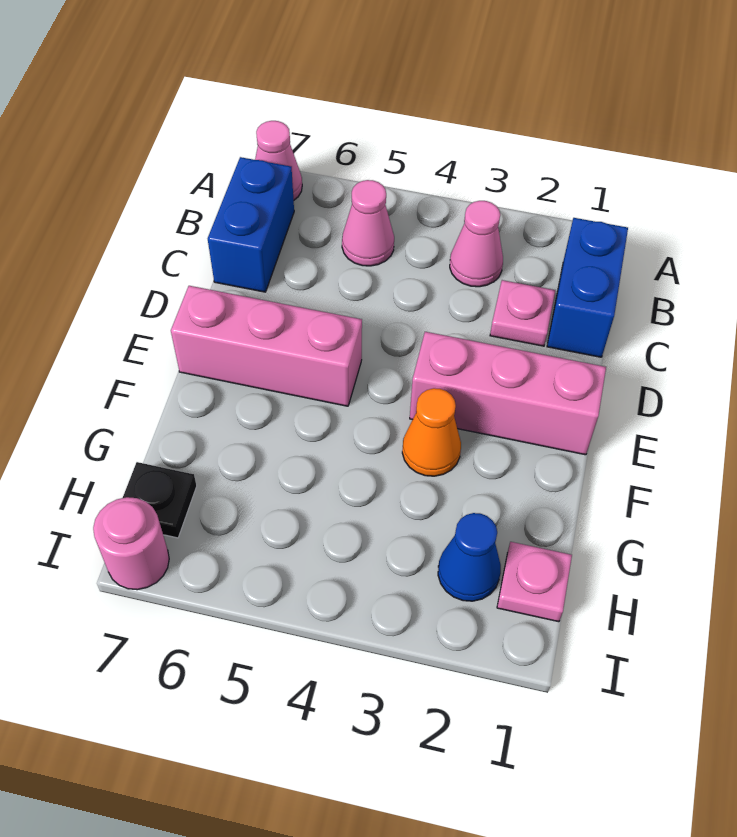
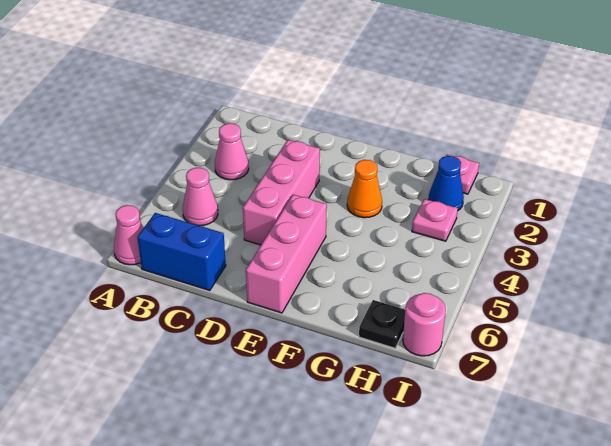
blue 1x2 brick [547,218,628,357] -> none
pink 1x1 plate [490,280,555,346] -> pink 1x1 plate moved to [412,199,458,241]
pink 1x3 brick [410,332,606,455] -> pink 1x3 brick moved to [243,140,320,245]

